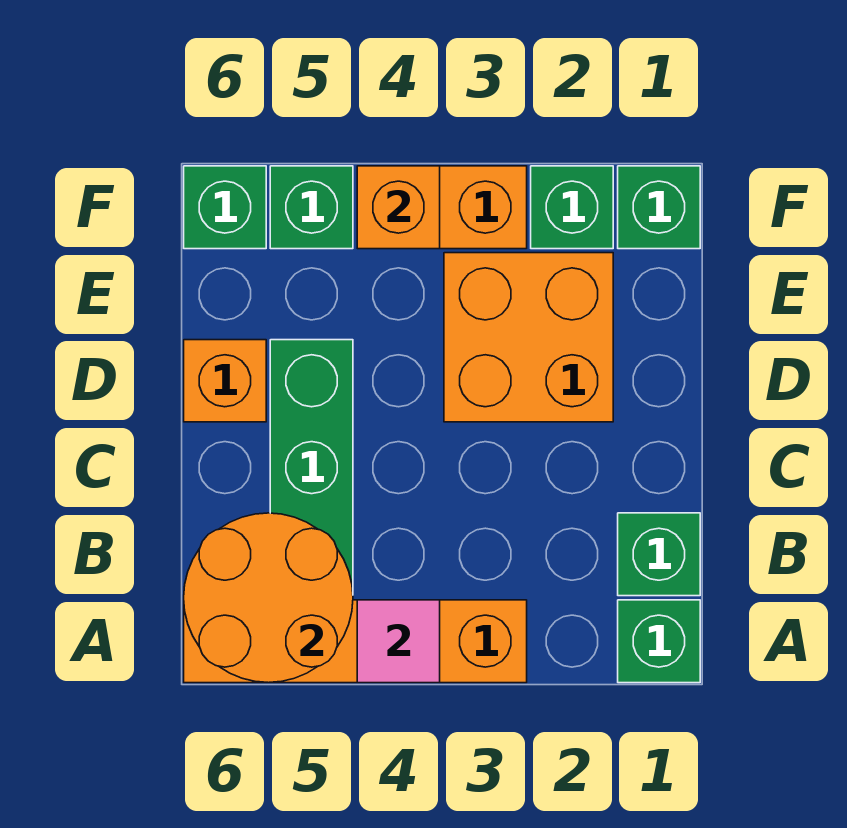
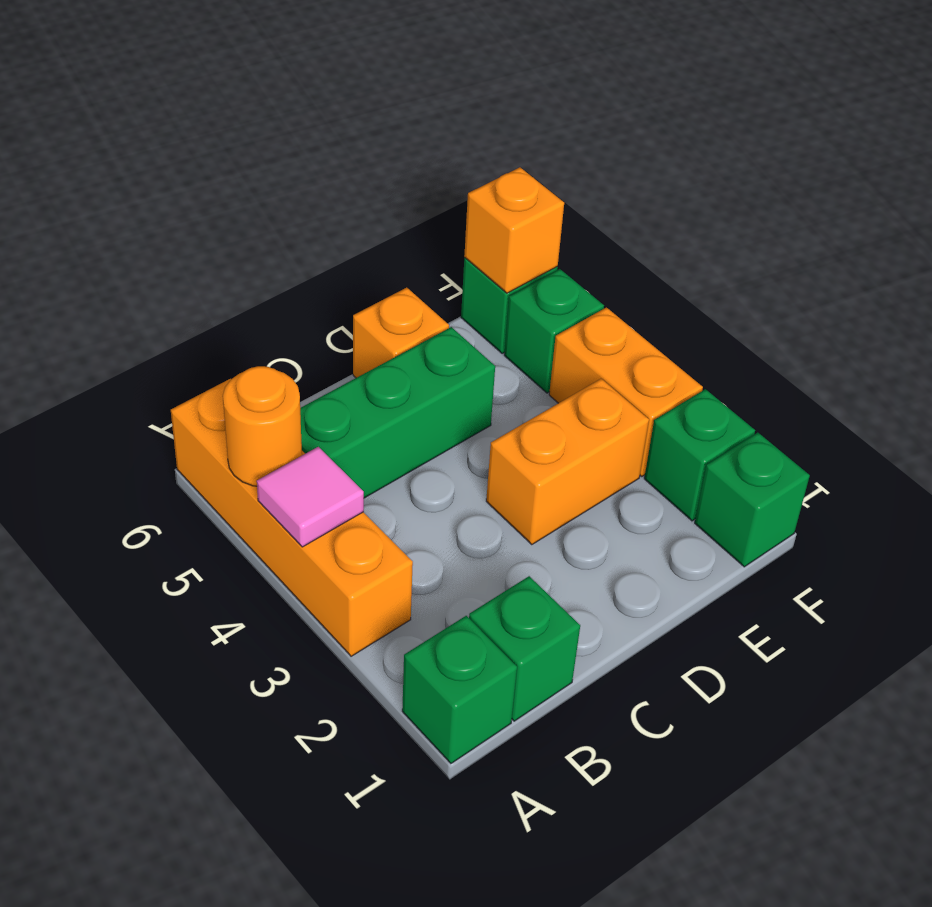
orange 2x2 round brick [184,513,353,683] -> orange 1x1 round brick [223,366,302,486]
orange 2x2 brick [444,253,613,422] -> orange 1x2 brick [486,379,649,545]
orange 1x1 brick [357,166,440,249] -> orange 1x1 brick moved to [464,167,564,293]

